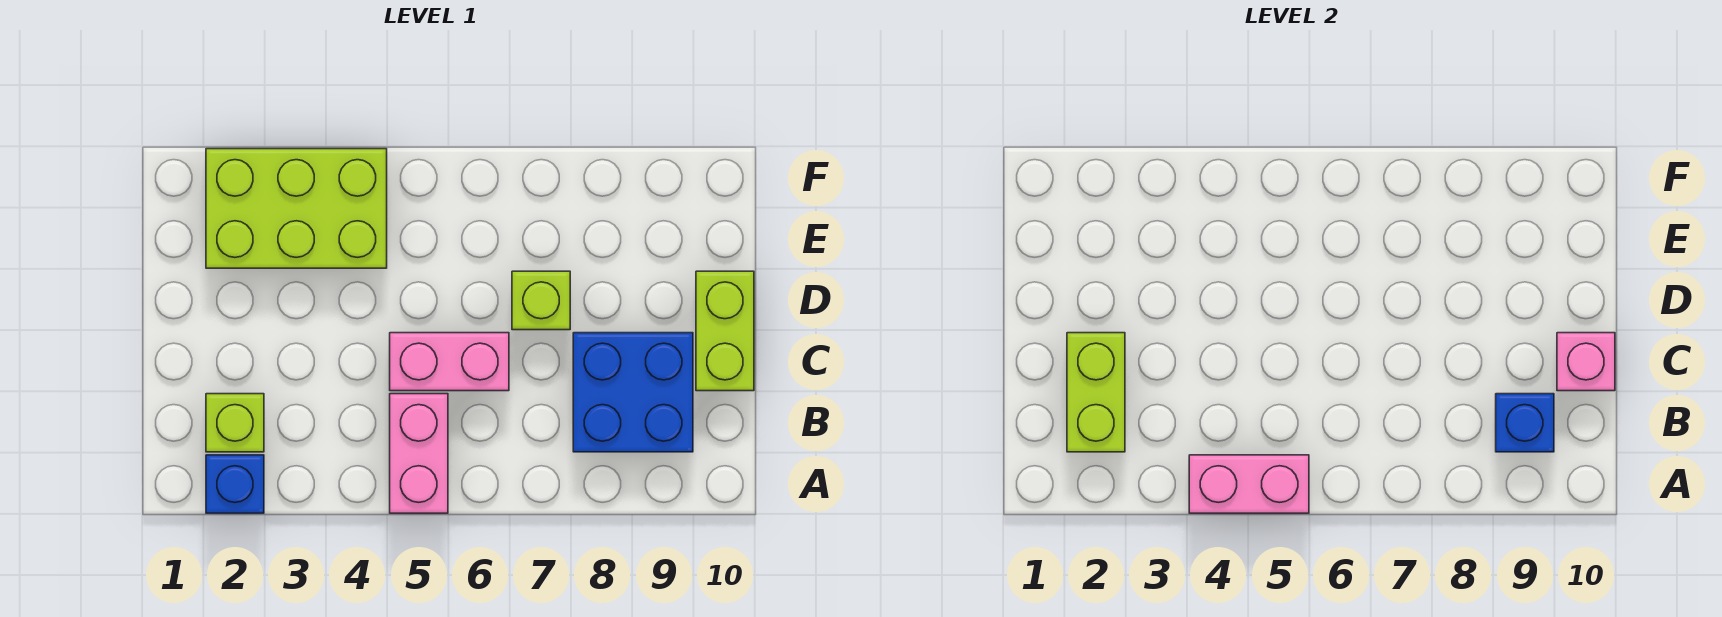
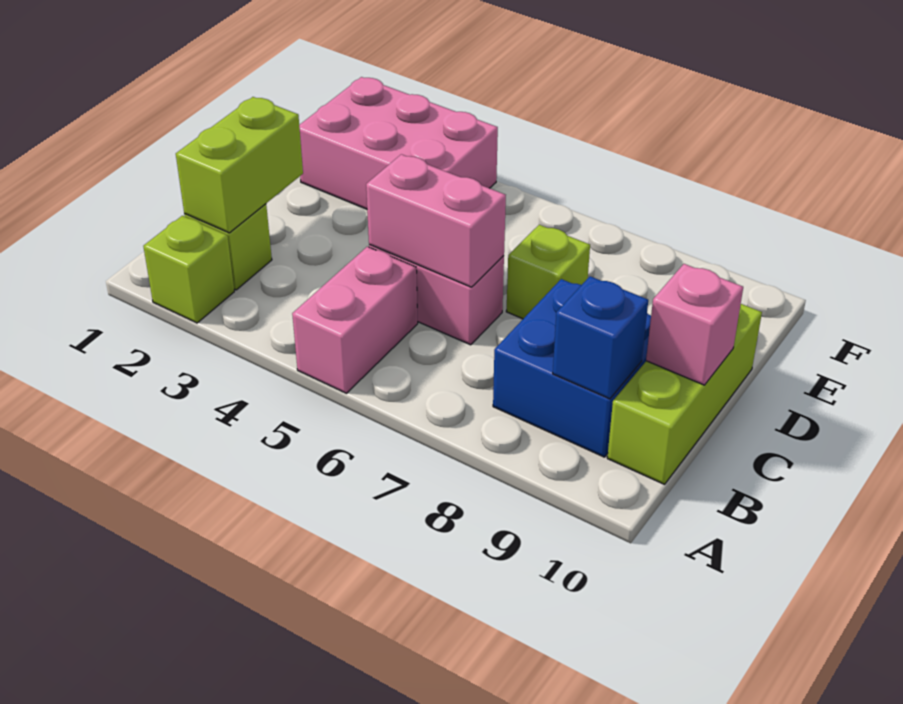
blue 1x1 brick [206,455,264,513] -> lime 1x1 brick [143,216,234,323]
pink 1x2 brick [1189,455,1309,513] -> pink 1x2 brick moved to [366,154,506,287]
lime 1x2 brick [696,271,754,391] -> lime 1x3 brick [607,304,762,484]
lime 2x3 brick [206,149,387,268] -> pink 2x3 brick [299,77,498,209]

